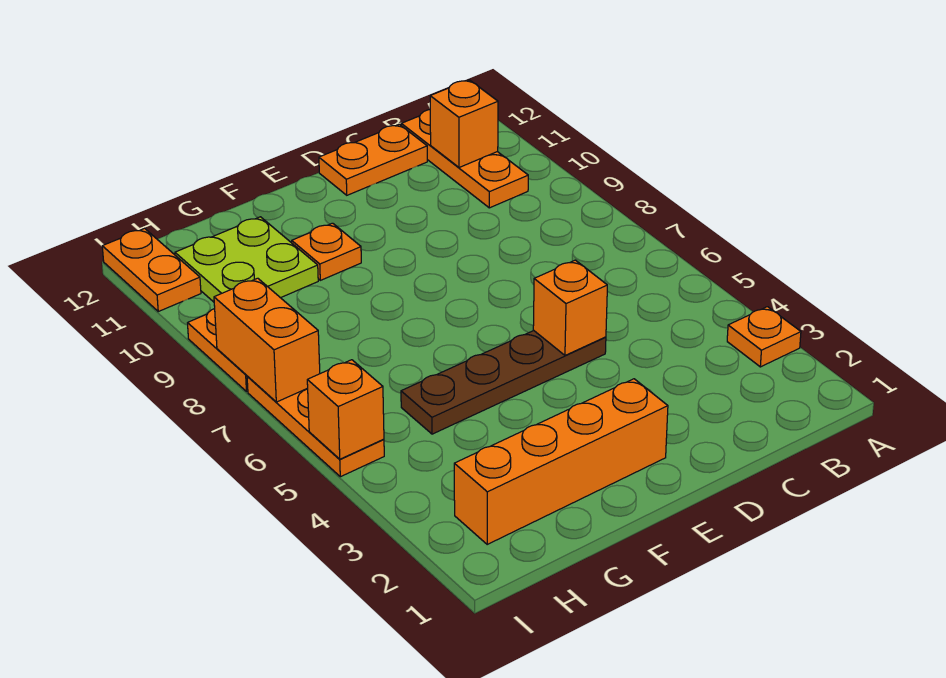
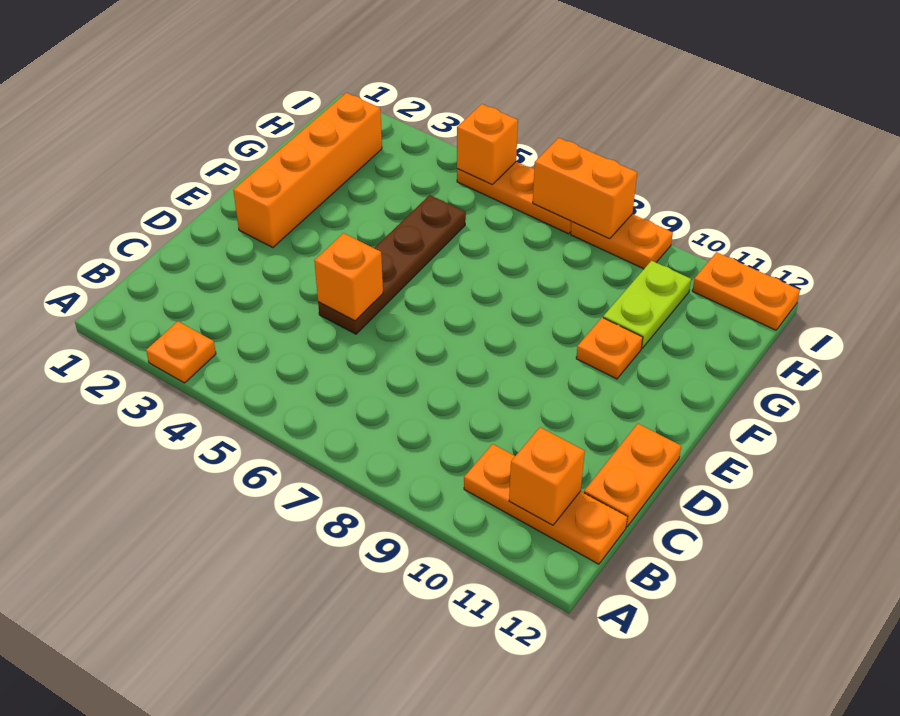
lime 2x2 plate [175,217,318,302] -> lime 1x2 plate [603,261,691,348]

